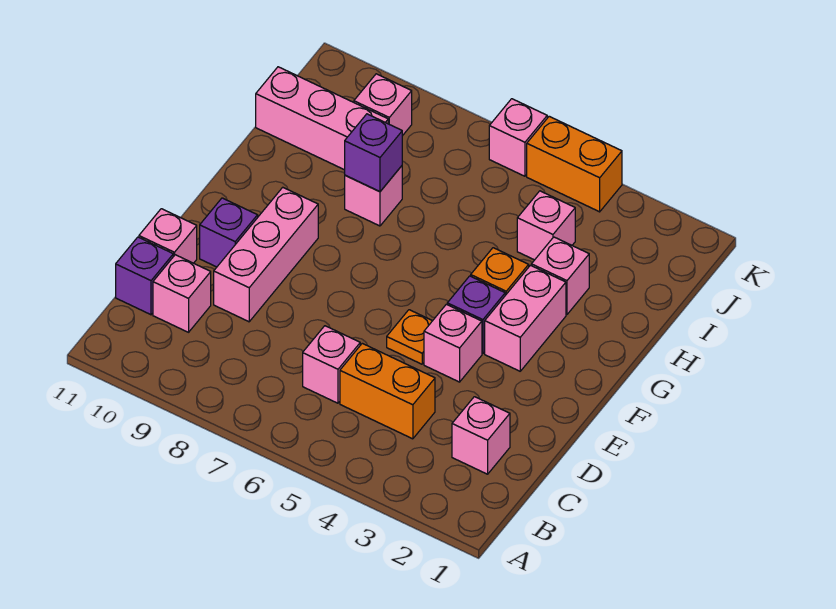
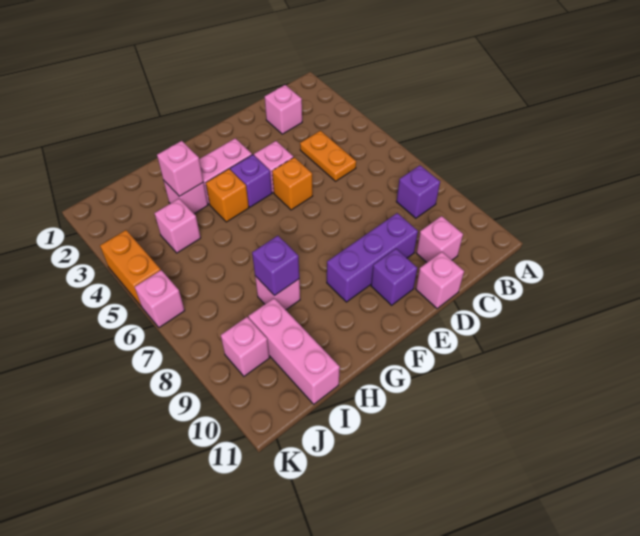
orange 1x2 brick [340,343,435,439] -> orange 1x2 plate [300,131,356,181]
pink 1x1 brick [303,326,360,403] -> pink 1x1 brick moved to [157,141,203,196]
purple 1x1 brick [116,237,173,315] -> purple 1x1 brick moved to [396,165,440,218]
pink 1x3 brick [214,187,318,322] -> purple 1x3 brick [327,213,418,302]
orange 1x1 plate [387,310,432,364] -> orange 1x1 brick [272,157,313,210]

